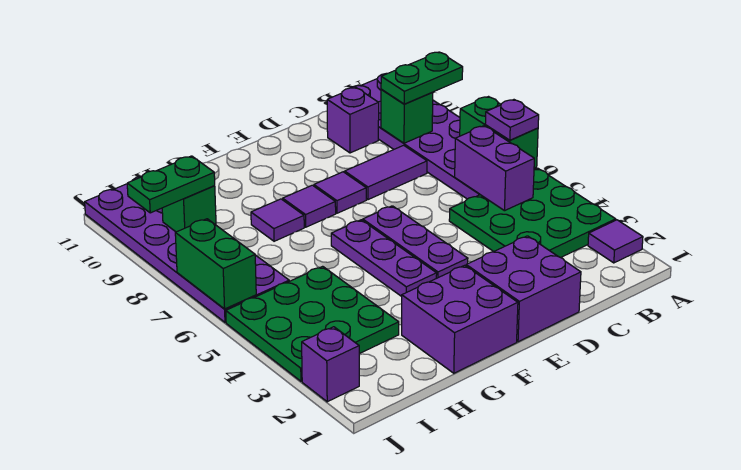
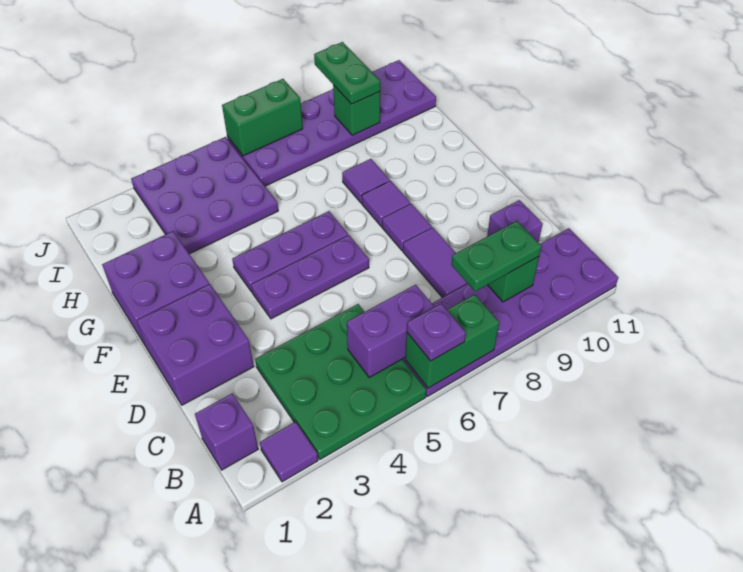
green 1x2 plate [381,52,463,104] -> green 1x2 plate turned to [451,221,541,291]
green 3x3 plate [226,266,399,381] -> purple 3x3 plate [131,137,278,254]
purple 1x1 brick [302,327,359,402] -> purple 1x1 brick moved to [195,393,258,470]

